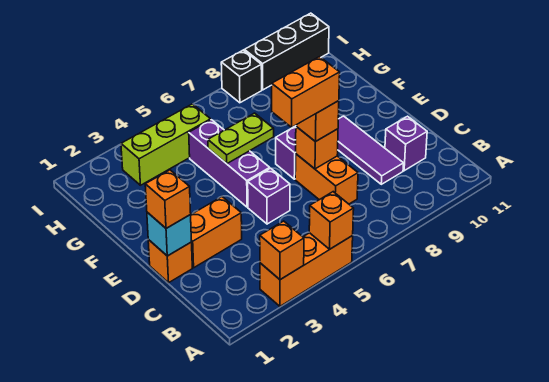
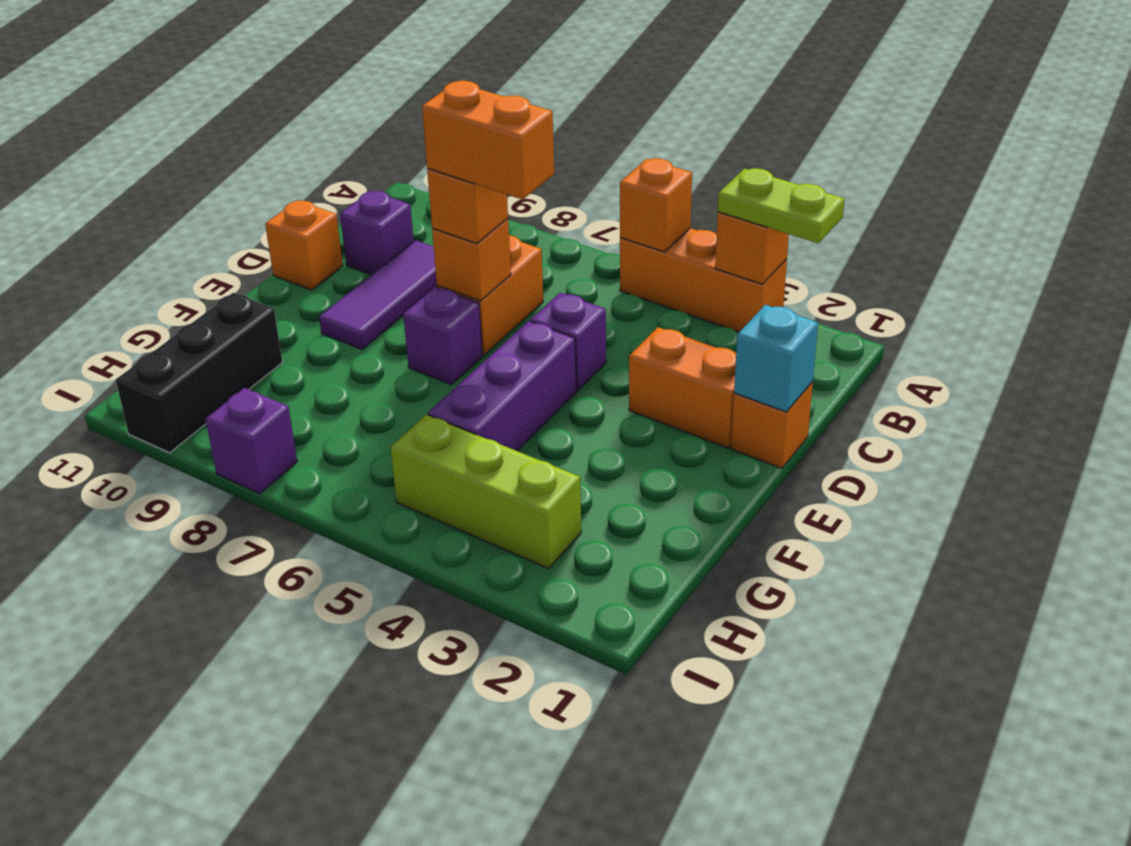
orange 1x1 brick [145,170,191,228] -> orange 1x1 brick moved to [265,200,343,290]
lime 1x2 plate [208,113,274,164] -> lime 1x2 plate moved to [718,168,845,243]
black 1x1 brick [221,50,262,103] -> purple 1x1 brick [206,388,297,494]
black 1x3 brick [244,13,329,90] -> black 1x3 brick turned to [116,293,282,453]

